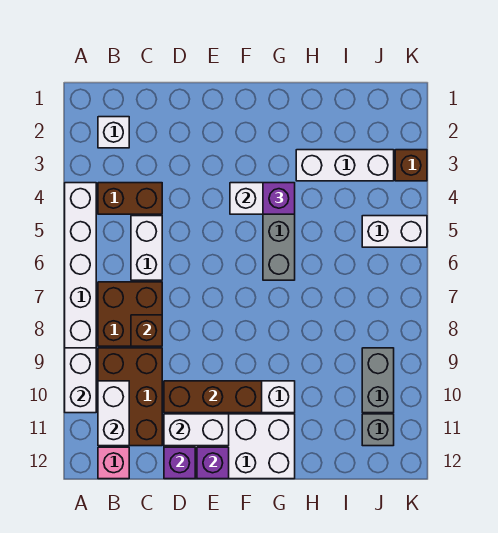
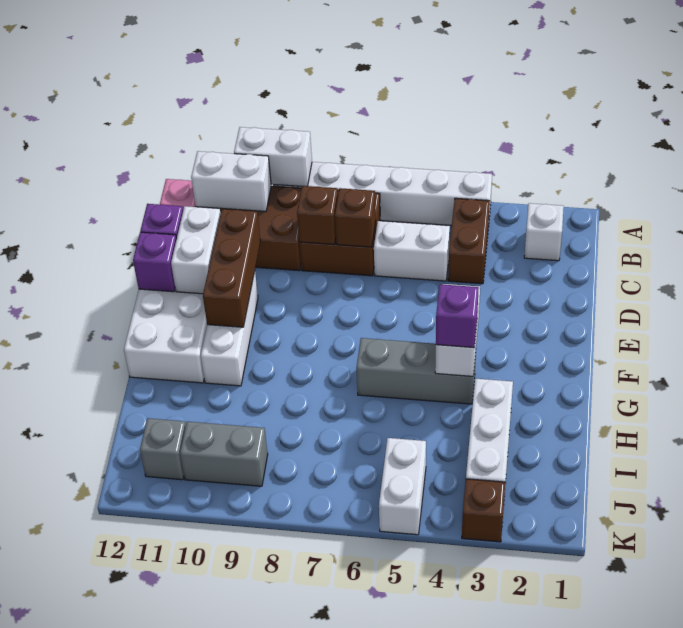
none -> brown 1x1 brick [335,188,376,247]

